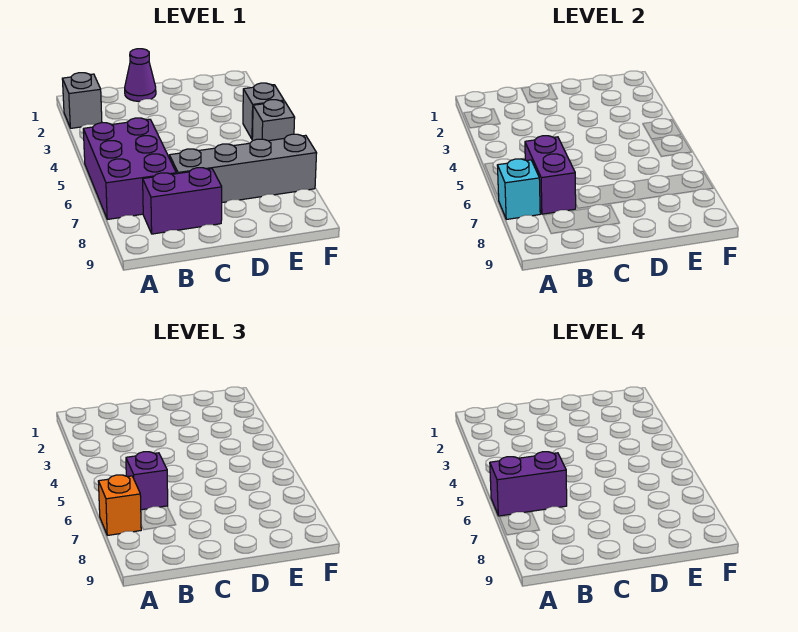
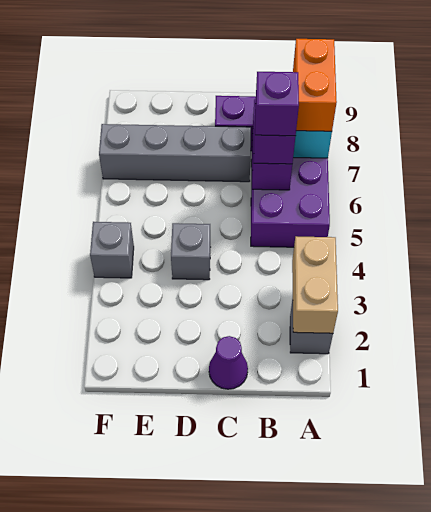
none -> tan 1x2 brick [292,236,338,333]
purple 1x2 brick [490,452,567,516] -> purple 1x1 brick [255,72,299,136]
orange 1x1 brick [98,475,141,535] -> orange 1x2 brick [293,39,337,131]
grey 1x1 brick [252,100,295,141] -> grey 1x1 brick moved to [171,223,210,280]

